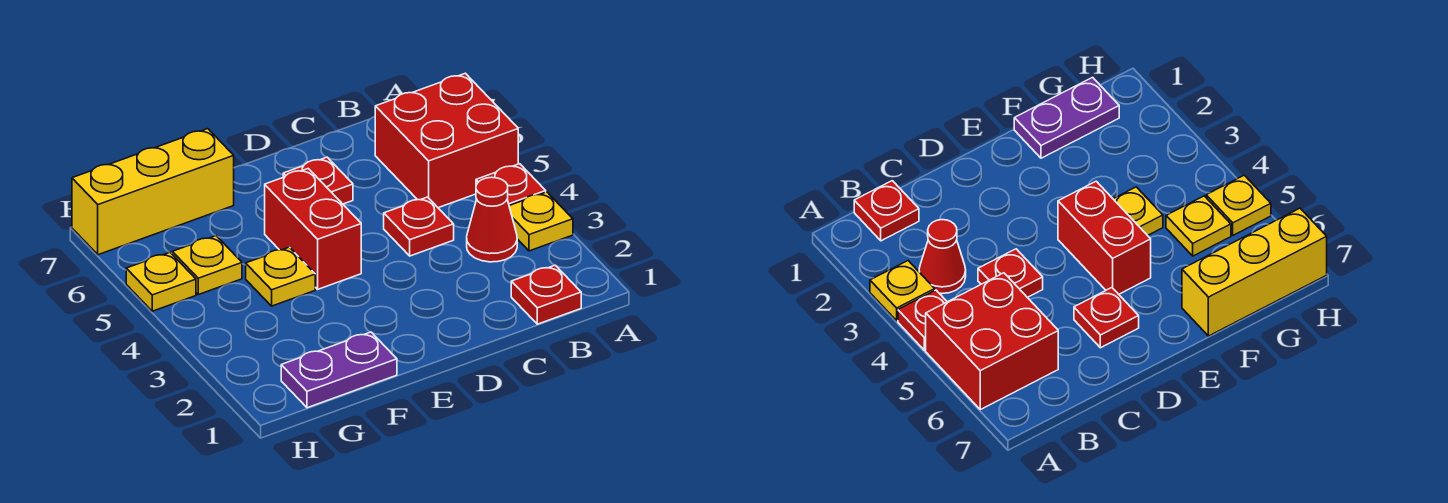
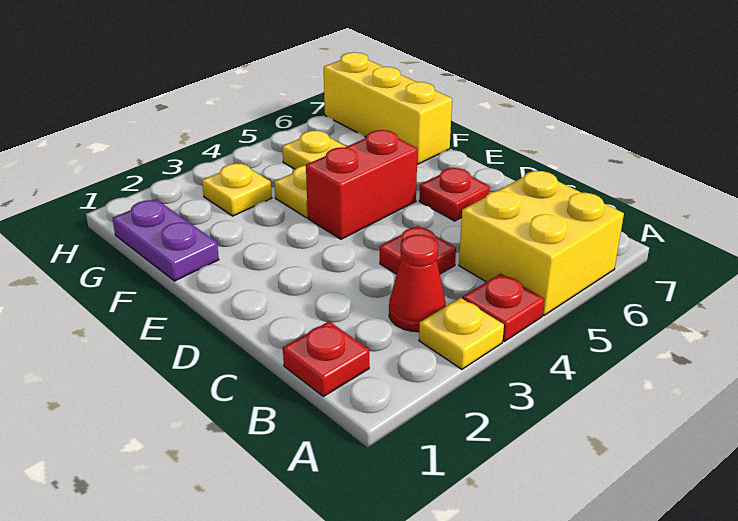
red 2x2 brick [375,73,518,208] -> yellow 2x2 brick [459,171,624,315]
yellow 1x1 plate [126,252,196,311] -> yellow 1x1 plate moved to [202,163,272,216]

